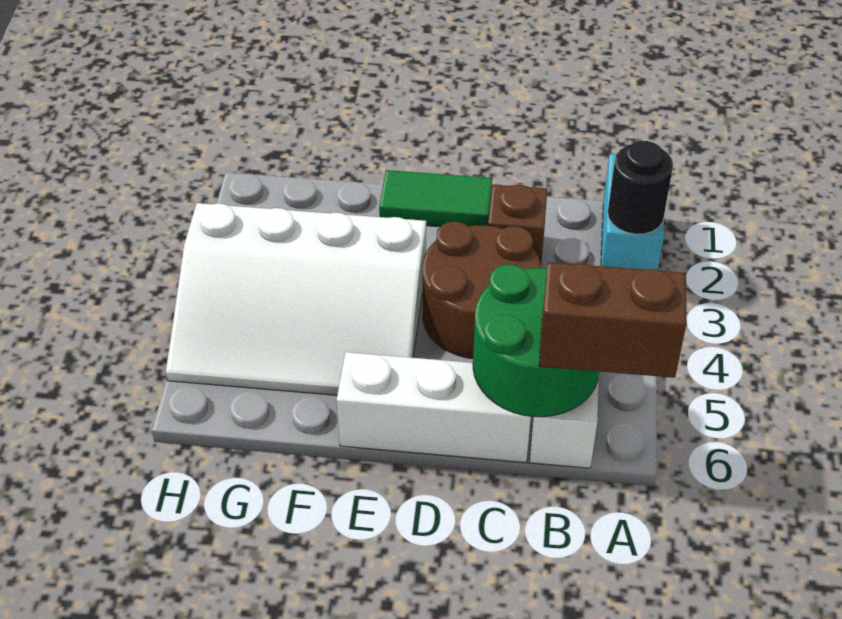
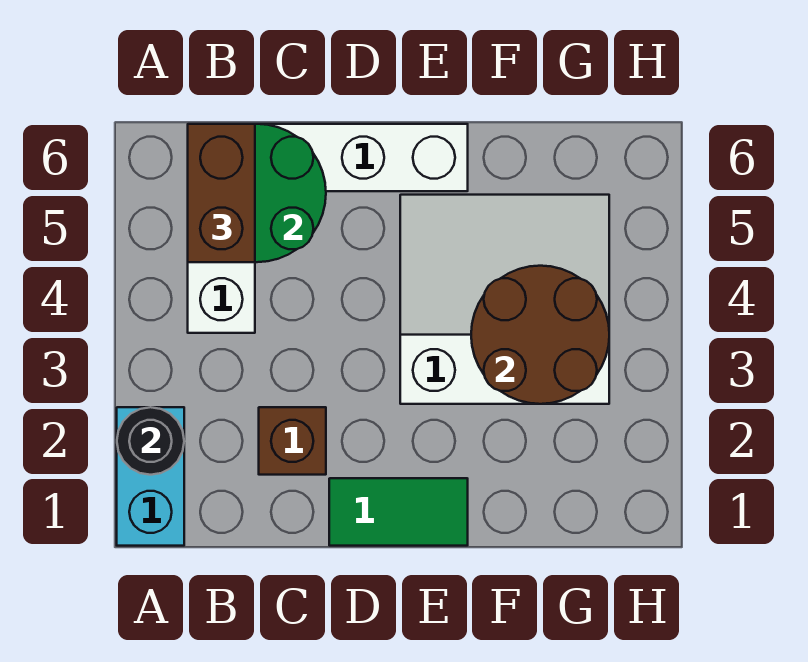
brown 1x2 brick [539,262,687,378] -> brown 1x2 brick turned to [188,124,255,262]
brown 2x2 round brick [423,222,541,359] -> brown 2x2 round brick moved to [471,266,609,404]
white 3x4 slope [166,203,426,395] -> white 3x3 slope [400,195,609,404]

